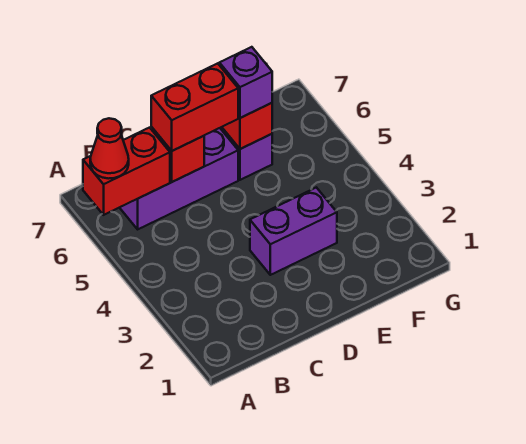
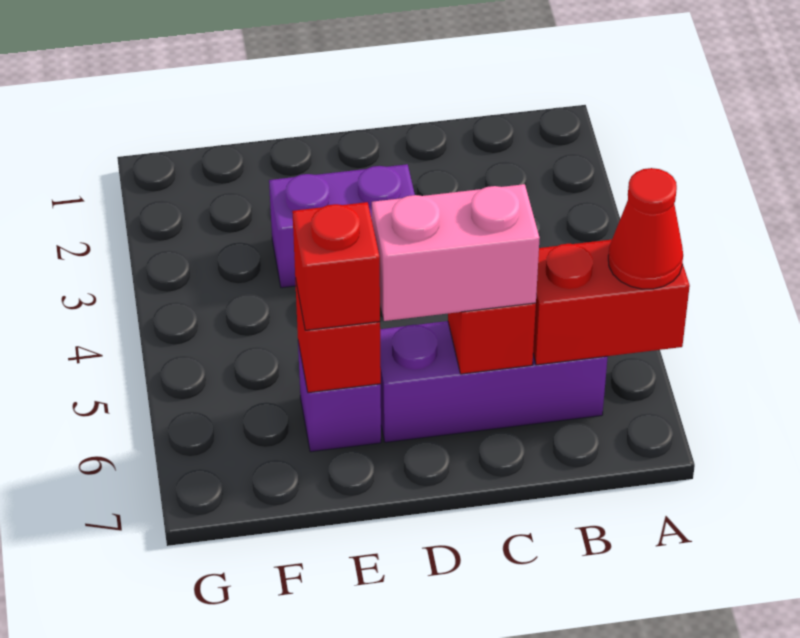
red 1x2 brick [151,63,238,151] -> pink 1x2 brick [372,184,540,321]
purple 1x1 brick [219,47,272,118] -> red 1x1 brick [292,202,380,330]

